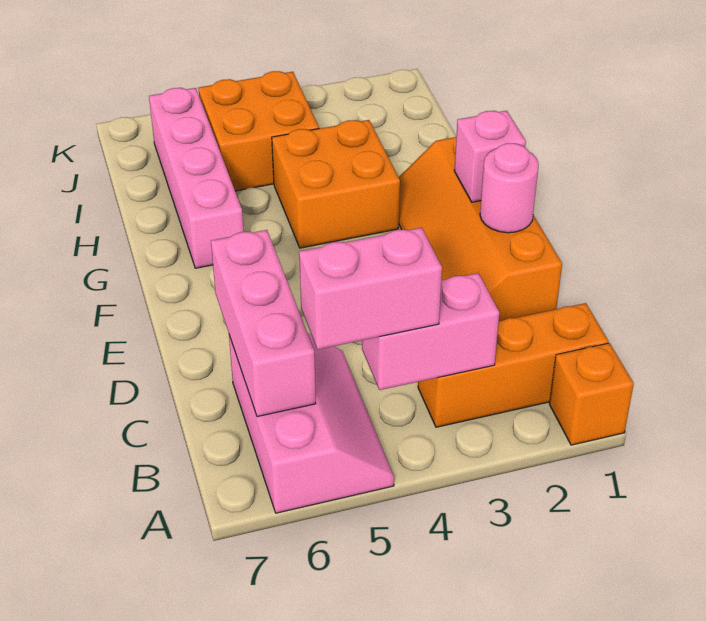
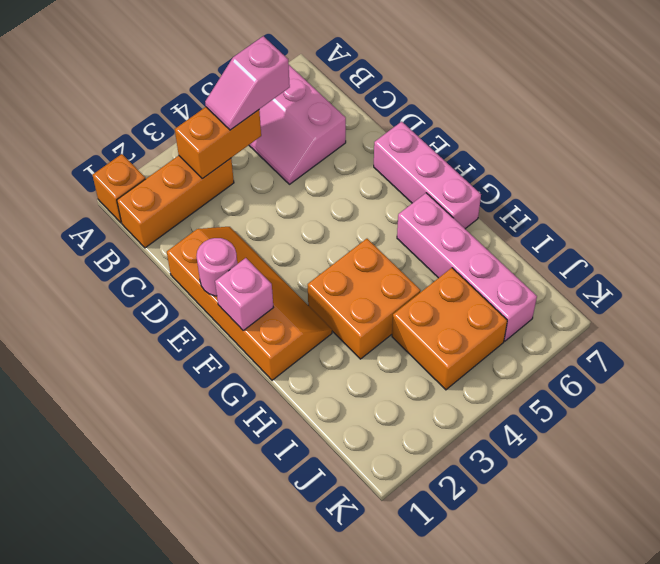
pink 1x2 brick [362,273,499,390] -> orange 1x2 brick [175,107,261,179]
pink 1x2 brick [299,228,442,349] -> pink 1x2 slope [205,36,290,130]
pink 1x3 brick [211,230,316,417] -> pink 1x3 brick moved to [374,122,481,229]

